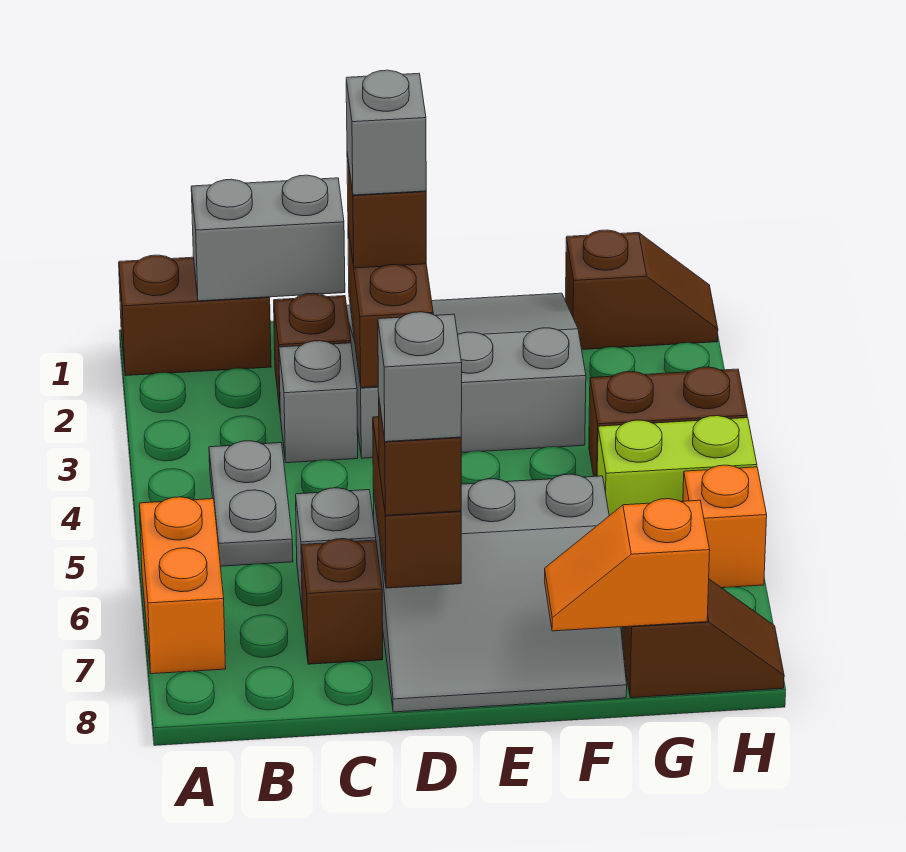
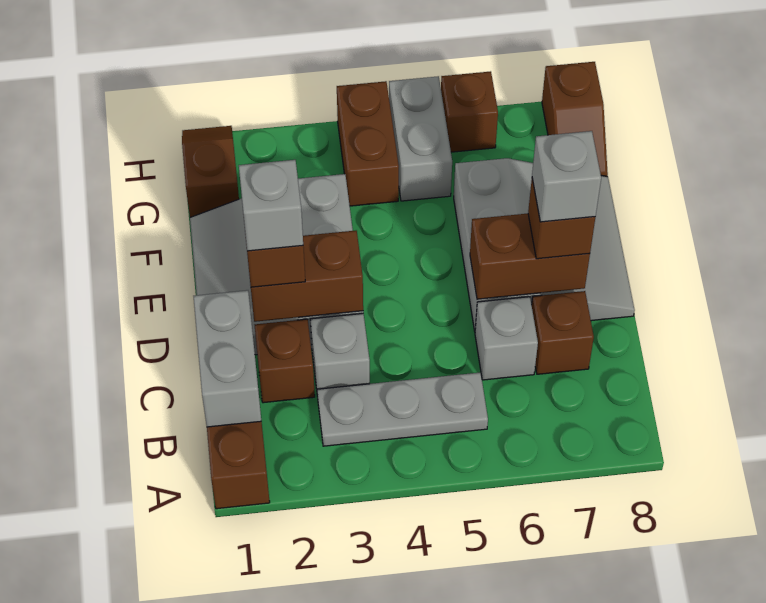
orange 1x2 brick [139,497,226,674] -> none
grey 1x2 plate [209,441,293,566] -> grey 1x3 plate [317,373,488,446]
orange 1x2 slope [545,499,710,631] -> none
lime 1x2 brick [597,416,757,516] -> grey 1x2 brick [389,76,452,201]
brown 1x2 slope [622,579,784,698] -> brown 1x2 slope turned to [542,62,608,176]
orange 1x1 brick [683,465,767,588] -> brown 1x1 brick [441,71,498,152]

